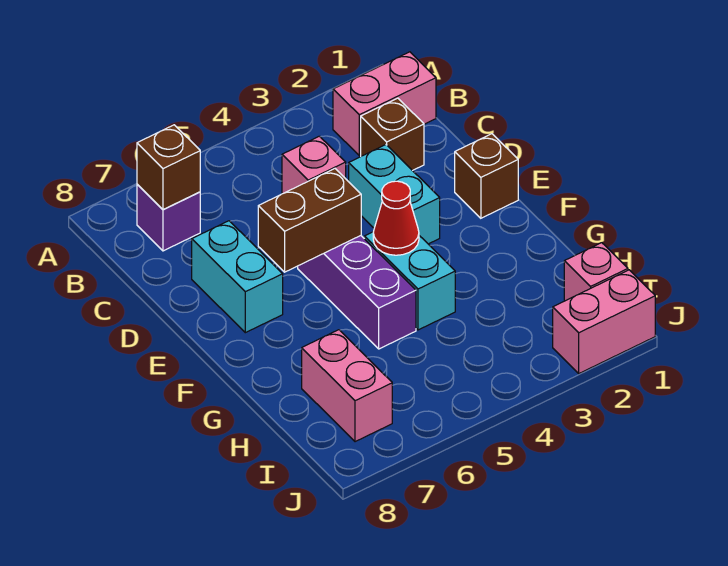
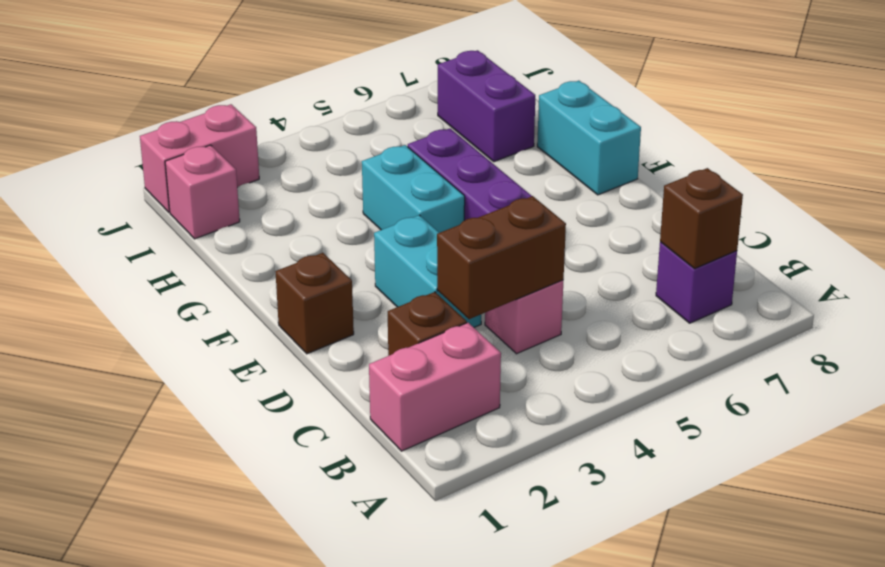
cyan 1x2 brick [192,221,283,333] -> cyan 1x2 brick moved to [537,81,641,195]
brown 1x2 brick [258,169,361,272] -> brown 1x2 brick moved to [437,196,566,319]
red 1x1 cone [373,181,419,255] -> none
pink 1x2 brick [302,330,392,442] -> purple 1x2 brick [438,50,535,162]

